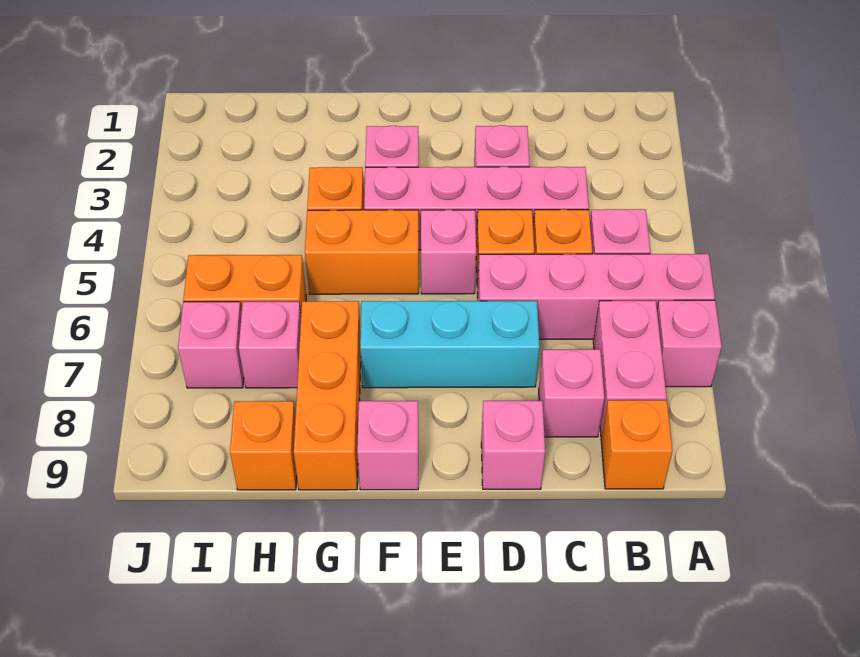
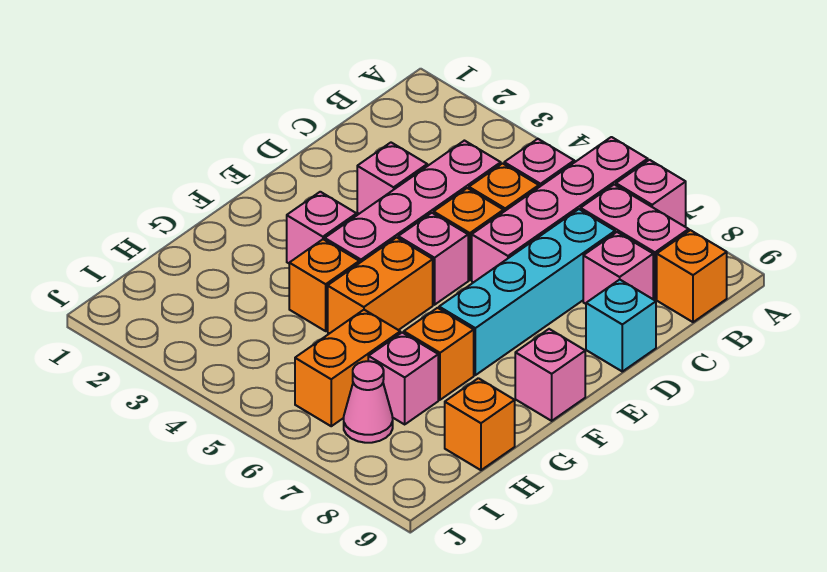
cyan 1x3 brick [360,301,540,388] -> cyan 1x4 brick [439,209,615,375]
pink 1x1 brick [481,401,545,489] -> cyan 1x1 brick [586,280,656,371]
orange 1x3 brick [294,301,361,490] -> orange 1x1 brick [404,308,474,400]
pink 1x1 brick [178,302,244,388] -> pink 1x1 cone [344,361,393,443]

